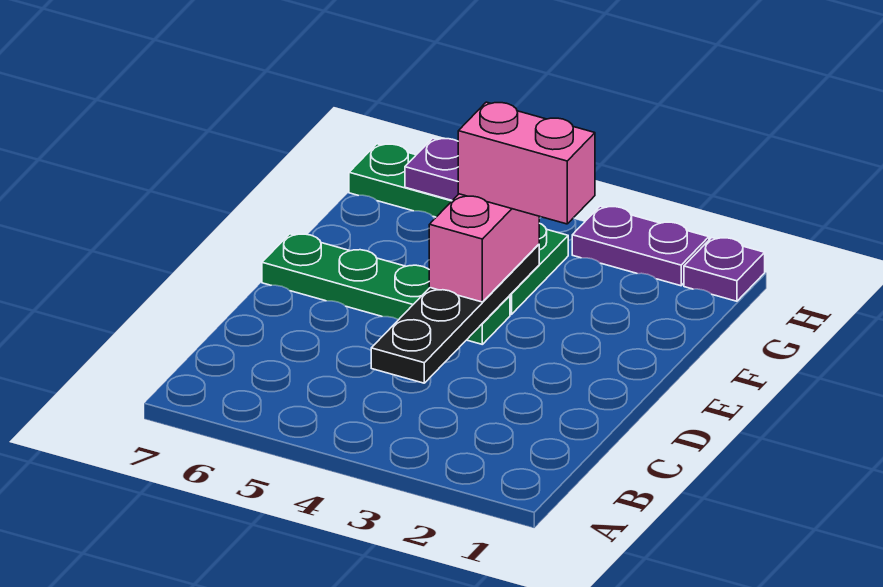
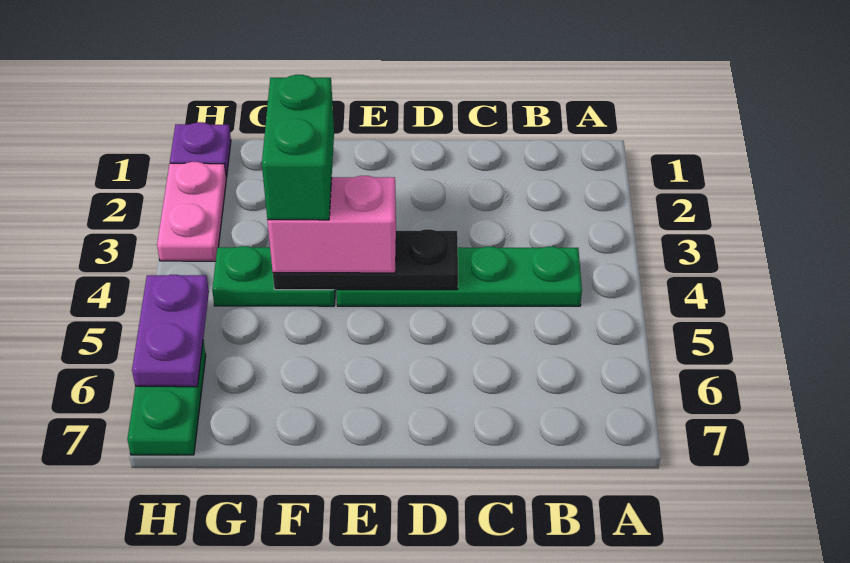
black 1x4 plate [371,244,539,383] -> black 1x3 plate [273,229,458,290]
green 1x4 plate [262,234,510,344] -> green 1x4 plate turned to [337,247,582,306]
pink 1x2 brick [458,102,595,224] -> green 1x2 brick [262,75,334,220]
purple 1x2 plate [572,206,709,286] -> pink 1x2 plate [157,162,226,261]

